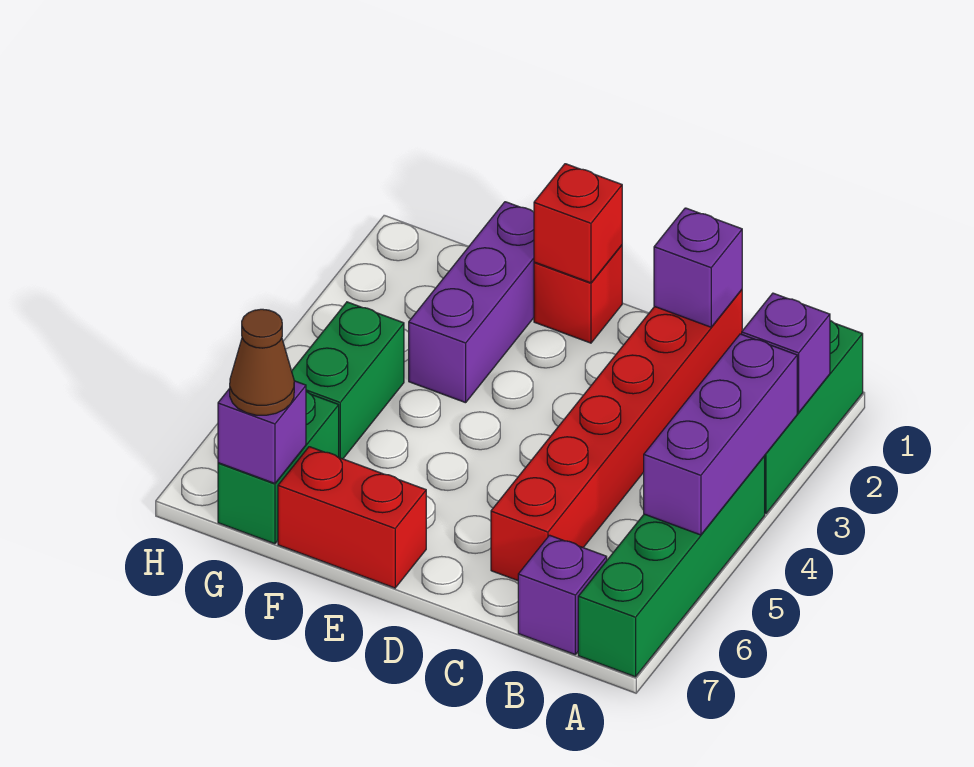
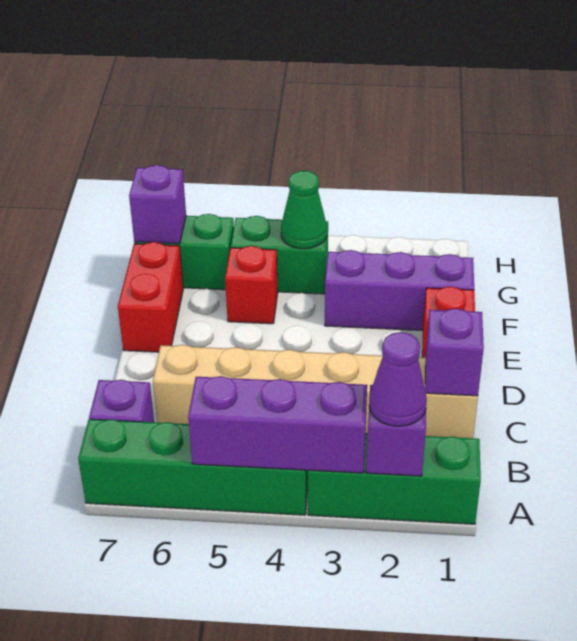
none -> purple 1x1 cone [369,332,427,426]
red 1x6 brick [491,290,742,581] -> tan 1x6 brick [153,345,478,438]
red 1x1 brick [534,164,622,283] -> red 1x1 brick moved to [225,246,278,324]
none -> green 1x1 cone [281,171,327,249]
brown 1x1 cone [230,309,294,415] -> none

